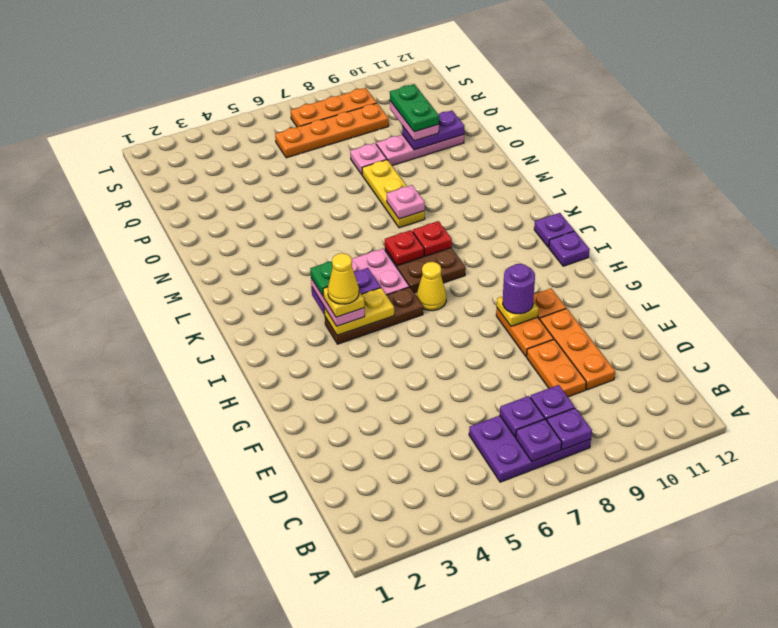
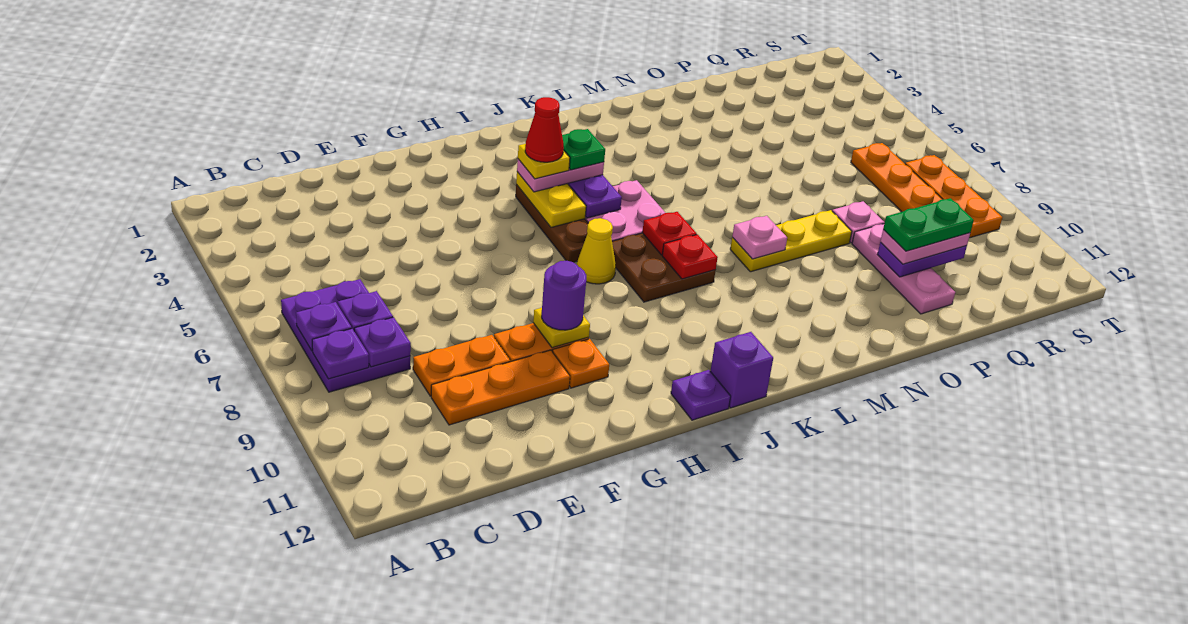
yellow 1x1 cone [328,253,359,304] -> red 1x1 cone [525,97,564,162]
purple 1x1 plate [534,213,574,247] -> purple 1x1 brick [710,332,773,408]
purple 1x2 plate [402,110,464,150] -> purple 1x2 plate turned to [878,242,967,277]

